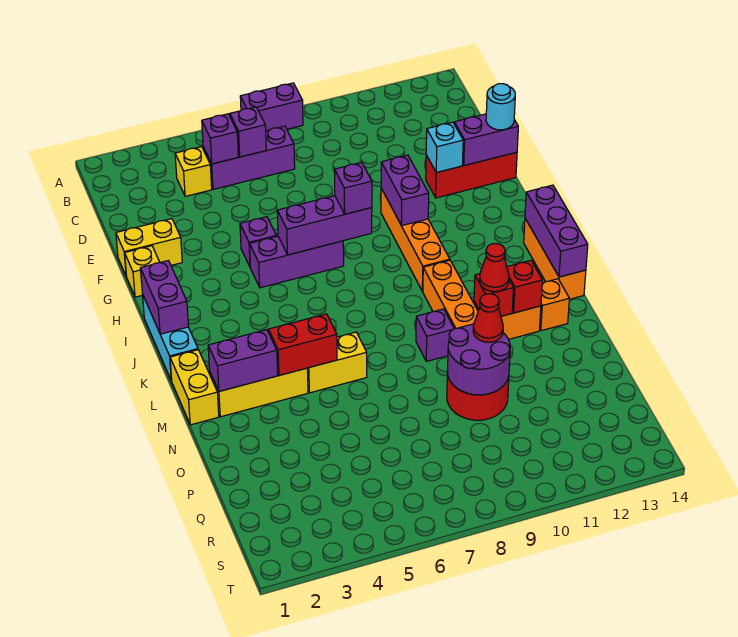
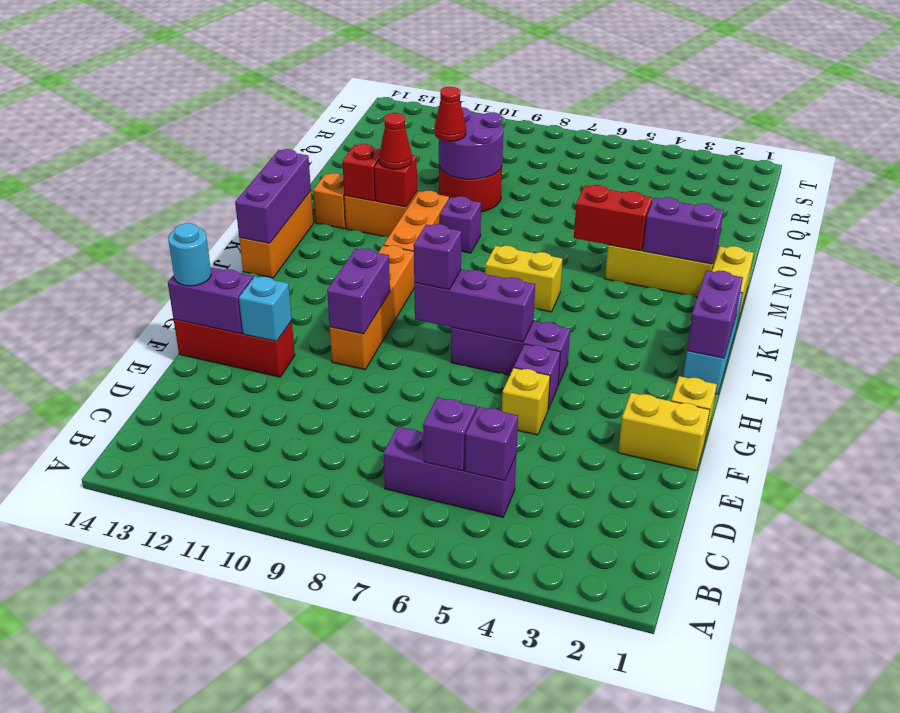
purple 1x2 brick [240,83,303,131] -> none
yellow 1x1 brick [175,147,212,196] -> yellow 1x1 brick moved to [502,368,550,435]
yellow 1x2 brick [307,332,367,393] -> yellow 1x2 brick moved to [485,246,563,312]

